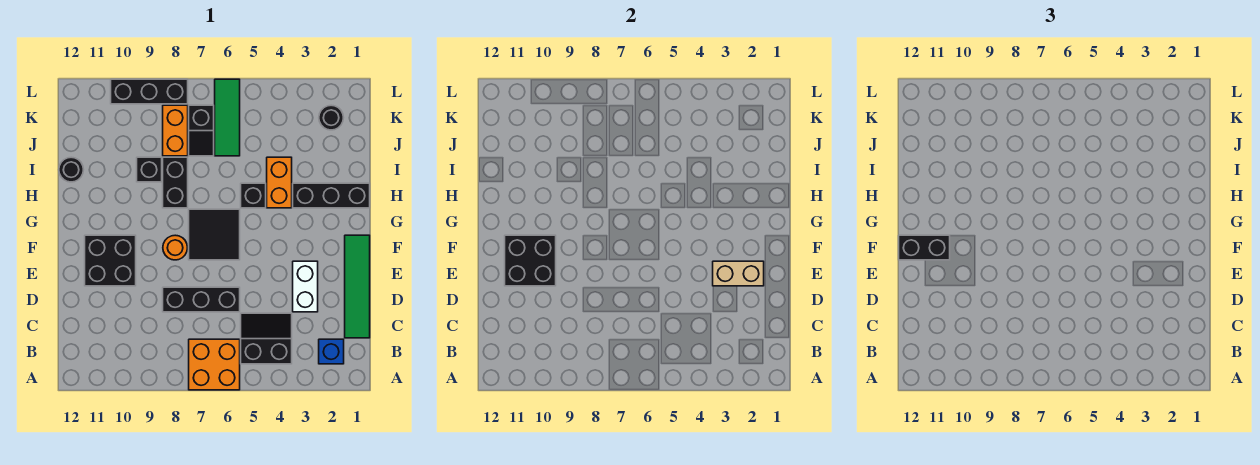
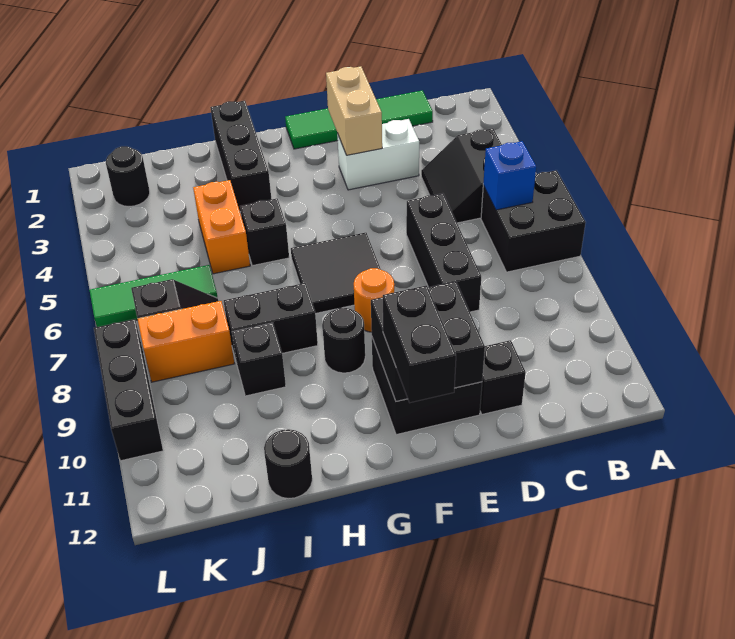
orange 2x2 brick [189,339,240,390] -> black 2x2 brick [481,170,586,272]
blue 1x1 brick [319,339,344,364] -> blue 1x1 brick moved to [483,141,536,210]
none -> black 1x1 brick [480,340,526,414]
none -> black 1x1 round brick [322,308,365,373]
orange 1x2 brick [267,157,292,208] -> orange 1x2 brick turned to [193,180,250,274]

